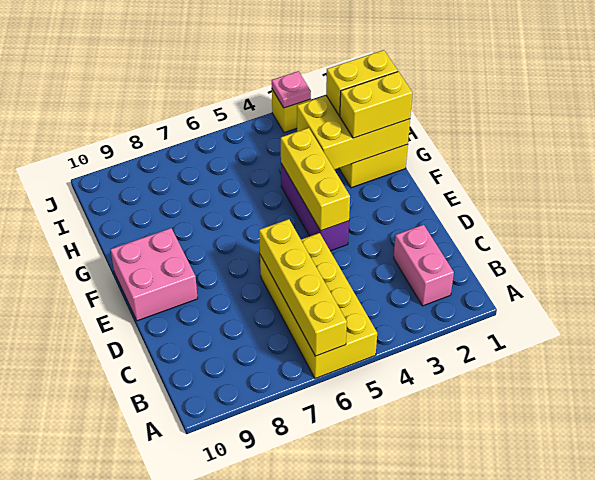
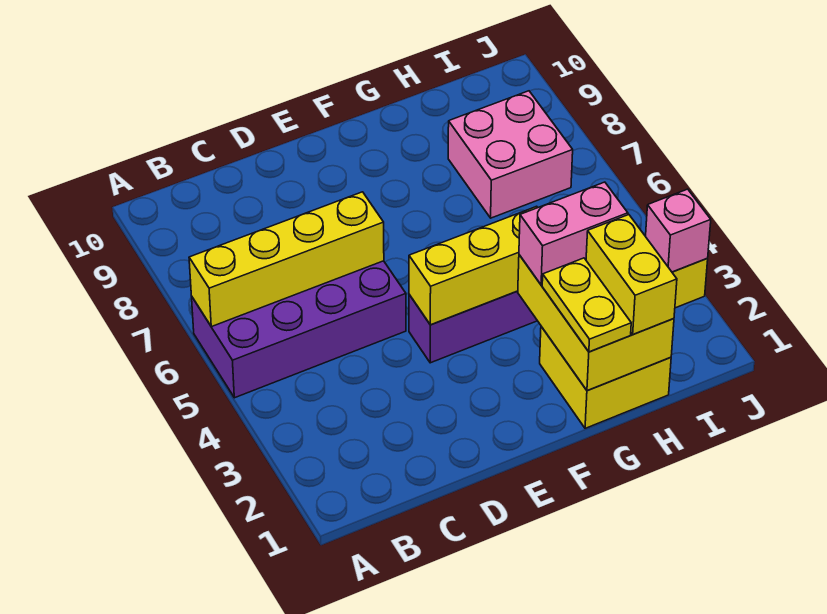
yellow 2x4 brick [260,233,377,379] -> purple 2x4 brick [192,261,406,398]
pink 1x2 brick [394,225,454,306] -> pink 1x2 brick moved to [519,182,628,285]
pink 2x2 brick [110,228,198,321] -> pink 2x2 brick moved to [448,91,573,218]
yellow 1x2 brick [340,72,413,138] -> yellow 1x2 plate [542,258,631,352]
pink 1x1 plate [272,71,311,108] -> pink 1x1 brick [646,189,711,272]

